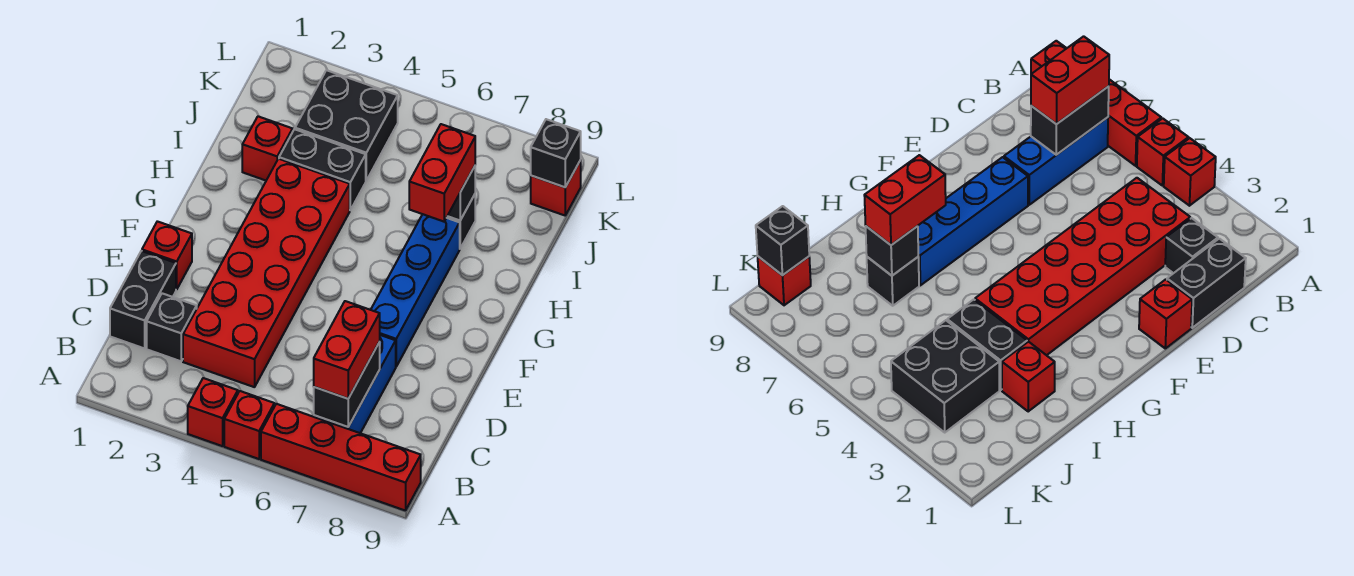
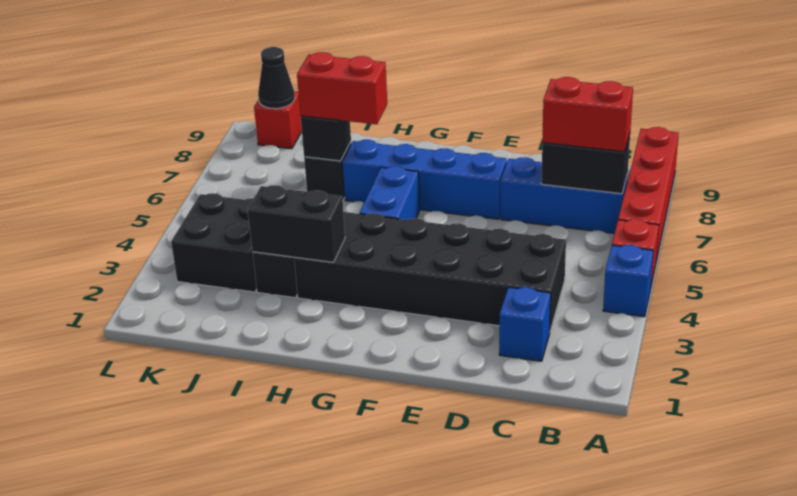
red 1x1 brick [188,378,238,446] -> blue 1x1 brick [603,245,653,317]
black 1x2 brick [110,251,176,348] -> black 1x2 brick moved to [248,185,345,262]
black 1x1 brick [147,293,197,361] -> blue 1x1 brick [499,287,551,361]
red 2x6 brick [183,159,350,387] -> black 2x6 brick [294,212,566,331]
red 1x1 brick [142,221,192,289] -> none
none -> blue 1x2 brick [360,166,420,220]
red 1x1 brick [242,116,293,180] -> none
black 1x1 brick [531,119,581,187] -> black 1x1 cone [258,47,295,109]

